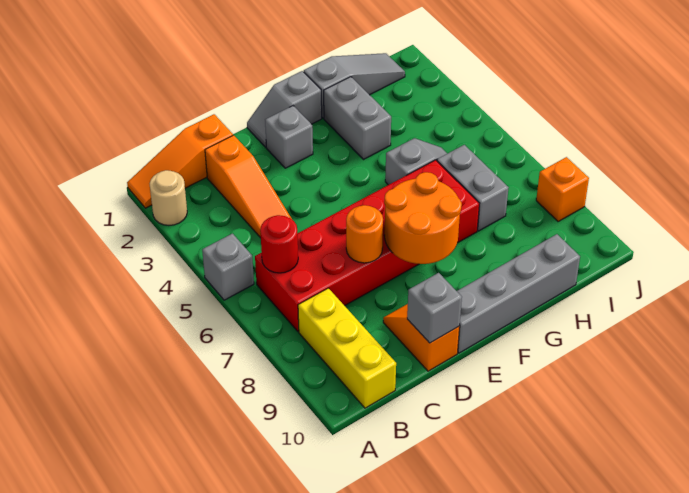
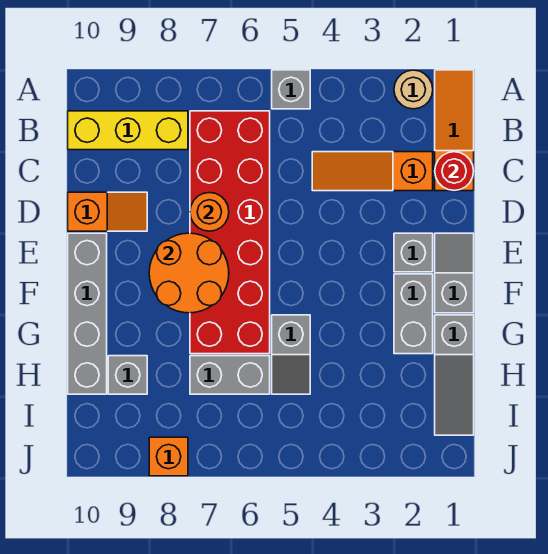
red 1x1 round brick [260,215,298,273] -> red 1x1 round brick moved to [435,152,474,191]
grey 1x1 brick [407,273,462,343] -> grey 1x1 brick moved to [108,356,147,394]
grey 1x2 brick [324,77,391,160] -> grey 1x2 brick turned to [394,274,433,354]

